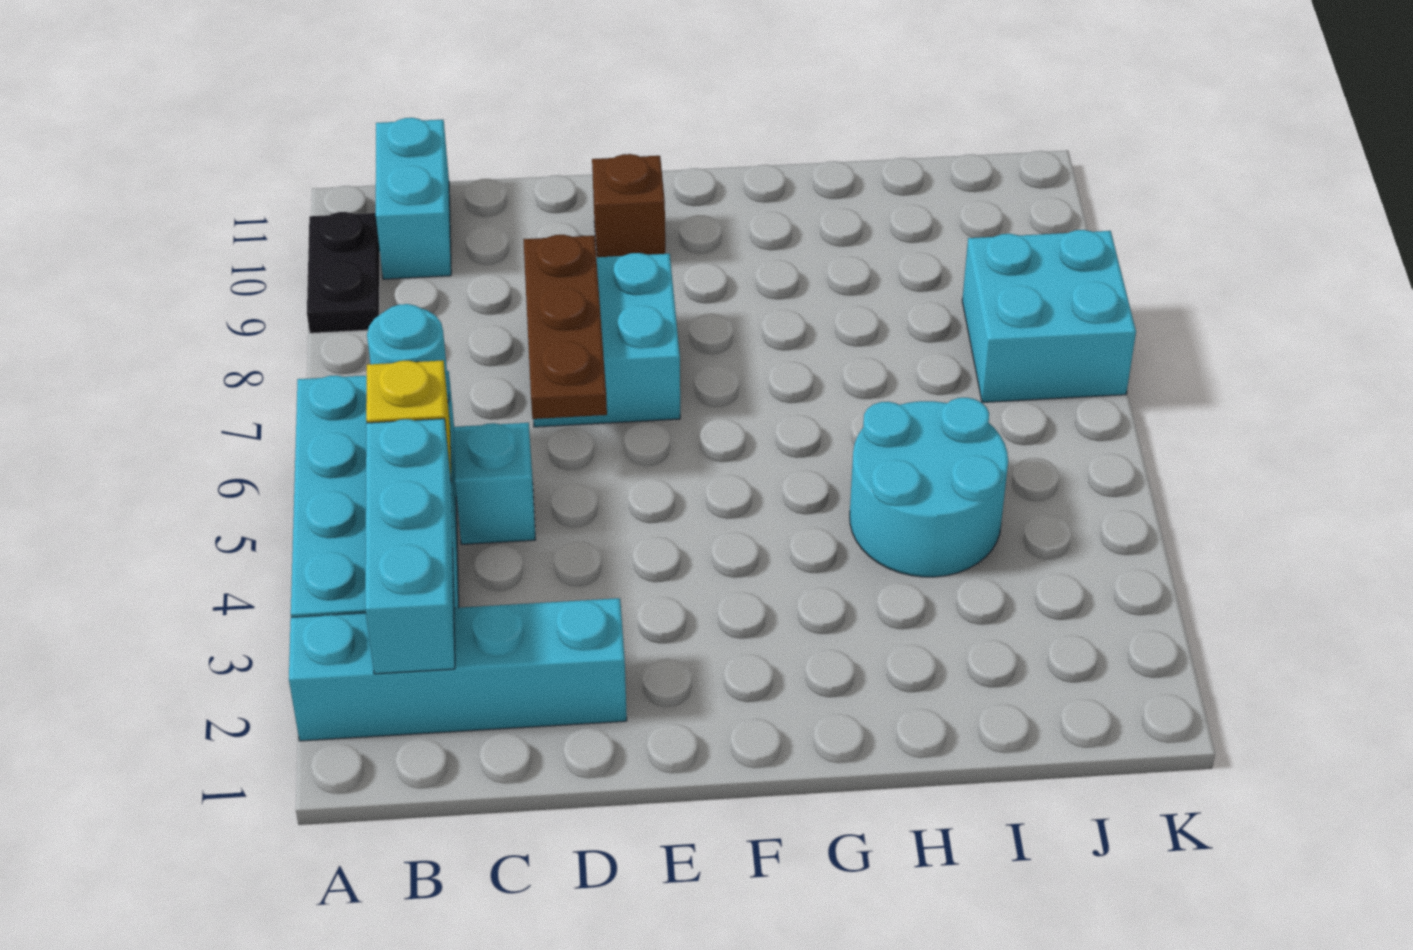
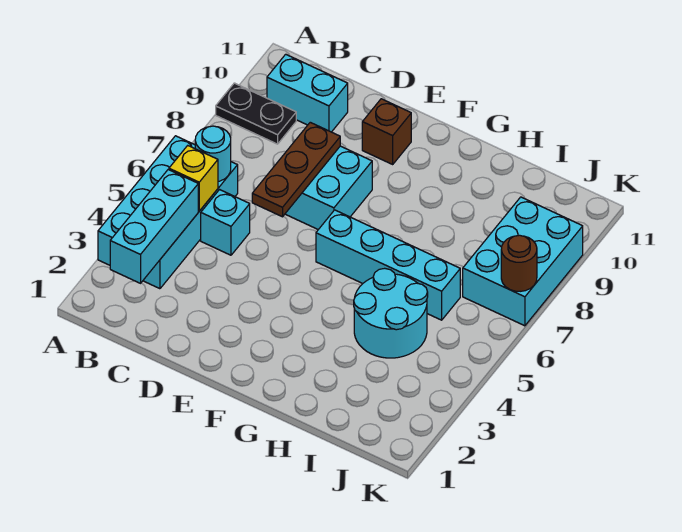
cyan 1x4 brick [289,598,627,741] -> cyan 1x4 brick moved to [316,210,460,320]
black 1x2 plate [307,212,380,333] -> black 1x2 plate turned to [216,83,296,144]
cyan 1x2 brick [376,118,451,279] -> cyan 1x2 brick turned to [267,54,348,132]
cyan 2x2 brick [962,230,1136,403] -> cyan 2x3 brick [463,197,583,326]
none -> brown 1x1 round brick [501,235,537,291]

